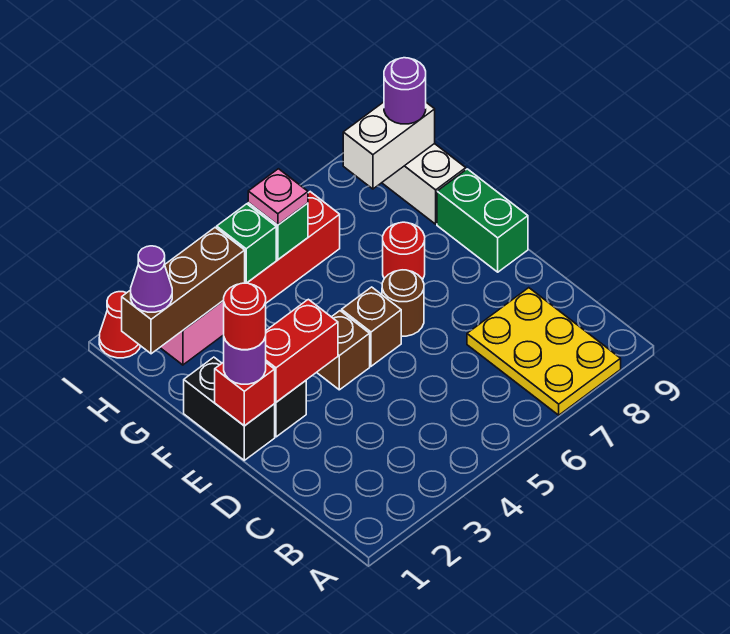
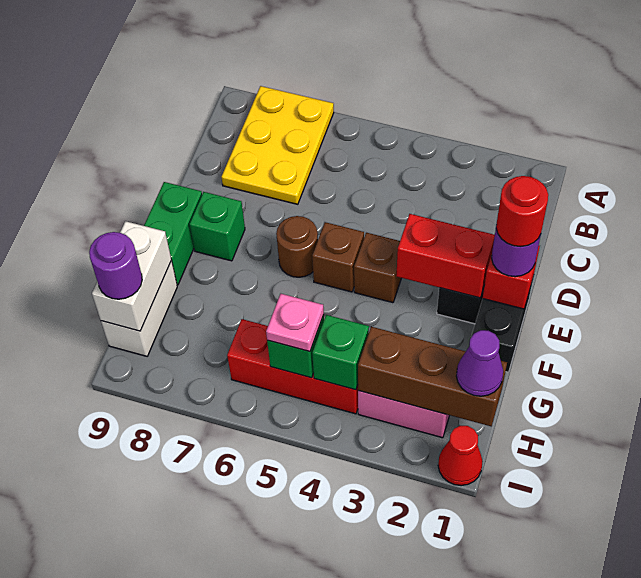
none -> green 1x1 brick [190,192,245,261]
red 1x1 round brick [383,222,425,280] -> none
white 1x2 brick [343,102,435,189] -> white 1x2 brick turned to [92,221,171,331]

